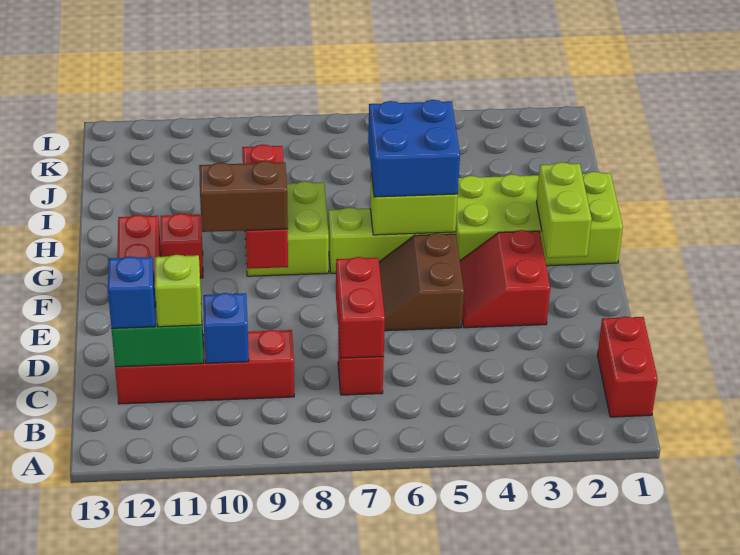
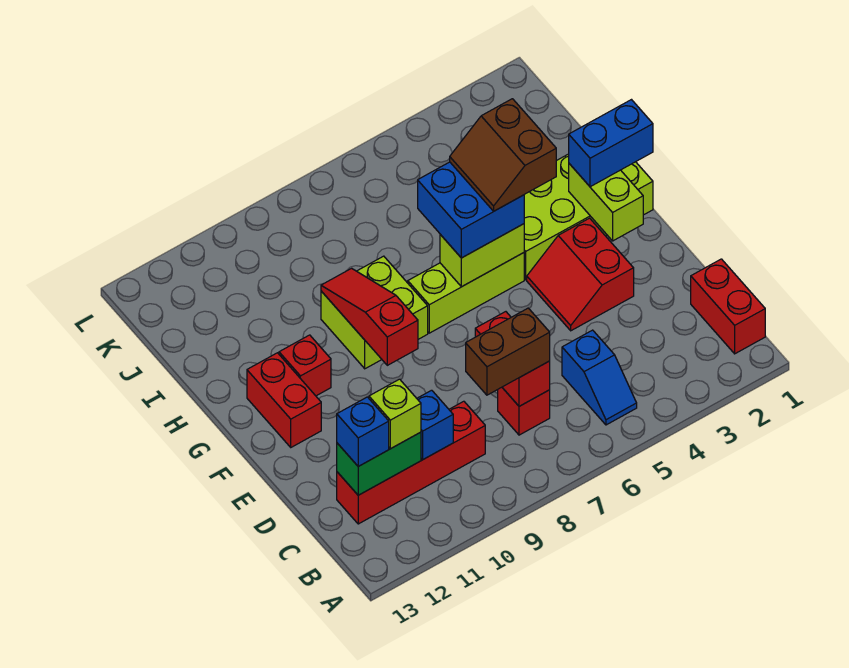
none -> blue 1x2 slope [562,330,637,425]
brown 2x2 slope [379,233,464,331] -> brown 2x2 slope moved to [450,99,556,211]
red 1x3 brick [242,144,288,269] -> red 1x3 slope [321,268,418,365]
brown 1x2 brick [199,161,288,232] -> brown 1x2 brick moved to [466,308,550,395]
none -> blue 1x2 brick [569,100,653,187]

